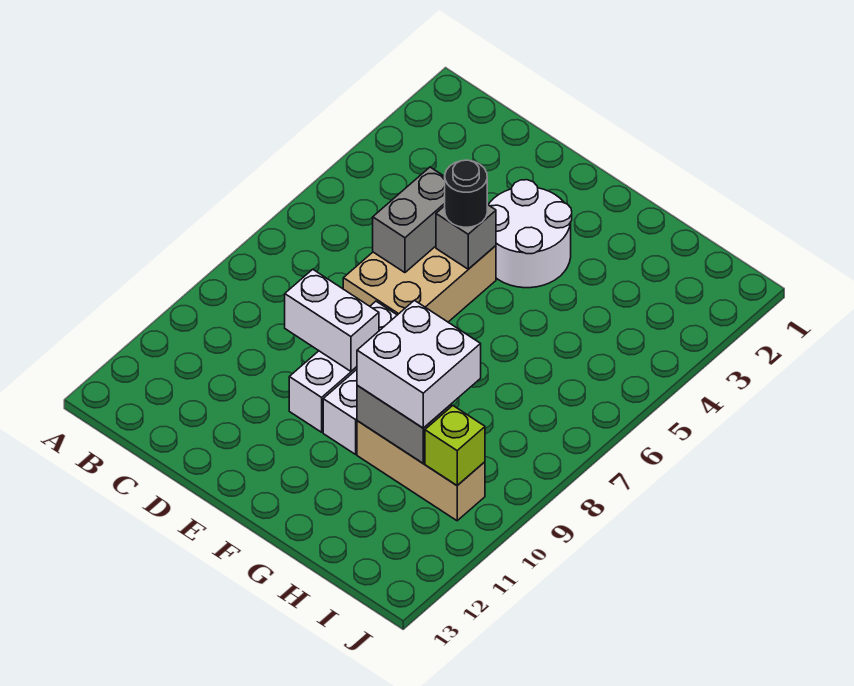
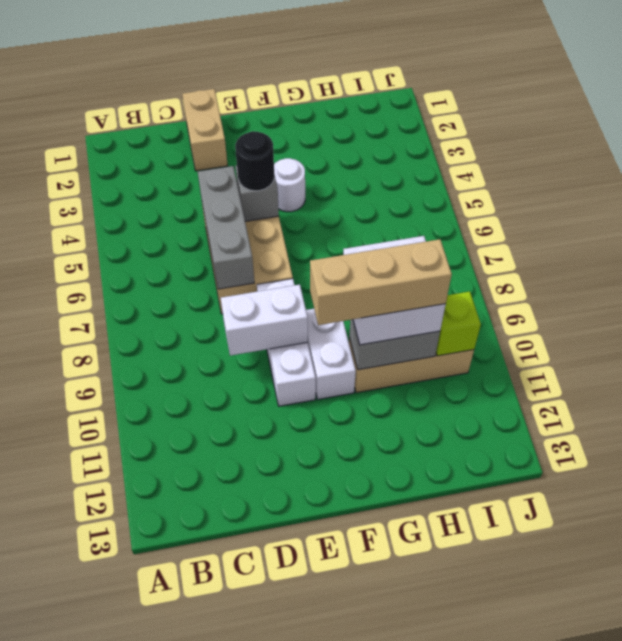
none -> tan 1x2 brick [182,89,228,171]
grey 1x2 brick [373,167,445,273] -> grey 1x3 brick [198,166,254,289]
white 2x2 round brick [488,180,572,288] -> white 1x1 round brick [274,158,305,212]
none -> tan 1x3 brick [310,239,452,325]

